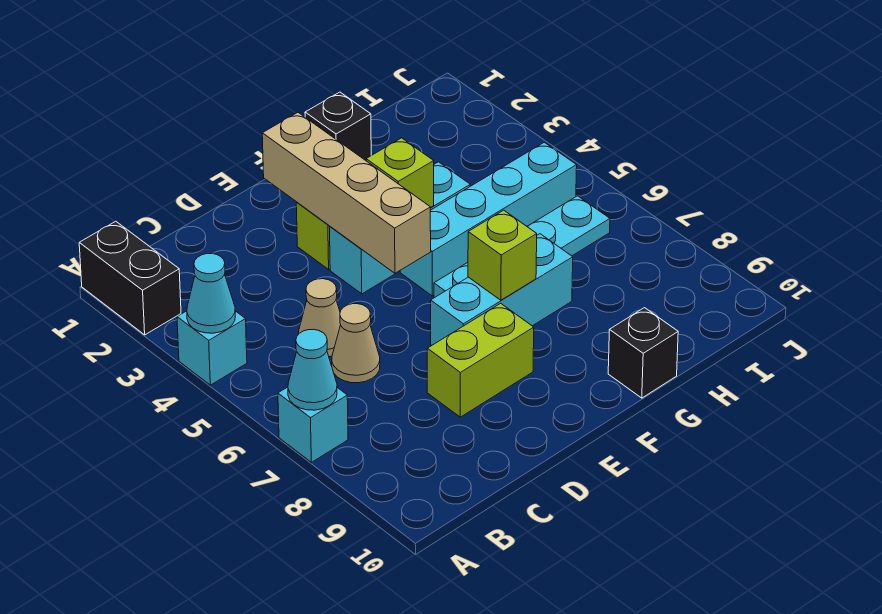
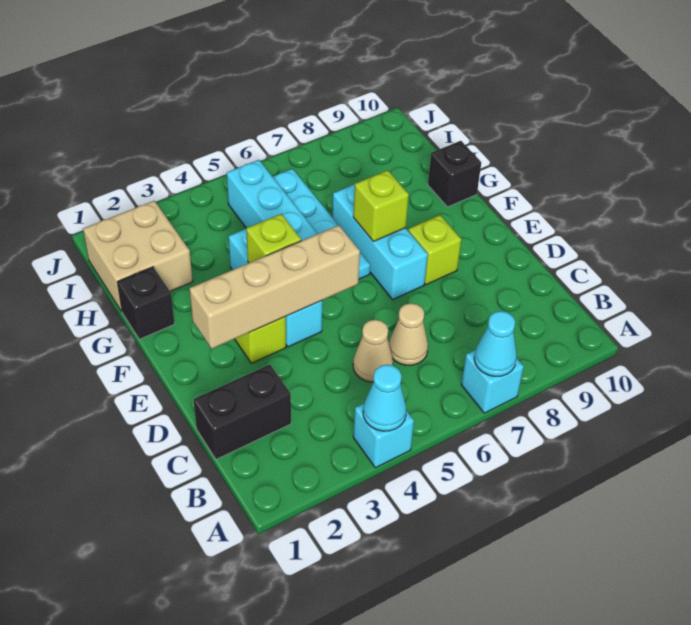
black 1x2 brick [79,221,181,335] -> black 1x2 brick moved to [193,365,291,459]
lime 1x2 brick [427,303,534,417] -> lime 1x1 brick [408,215,461,285]
none -> tan 2x2 brick [83,201,193,311]

